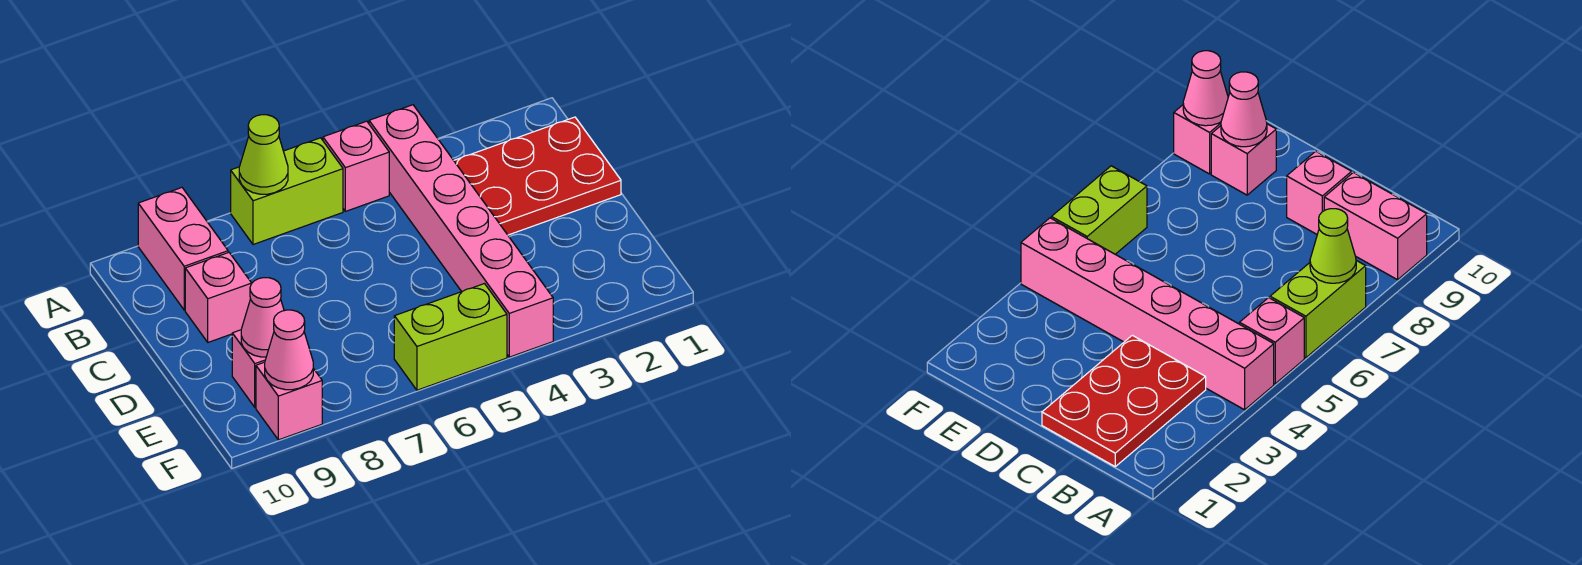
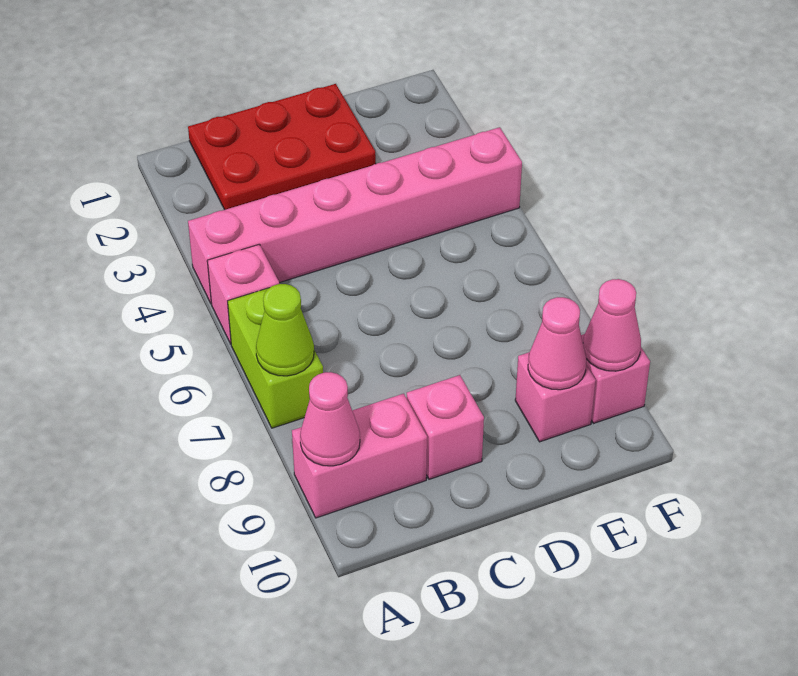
none -> pink 1x1 cone [300,372,360,466]
red 2x3 plate [454,117,621,235] -> red 2x3 plate turned to [188,84,376,210]
lime 1x2 brick [394,284,507,390] -> none

